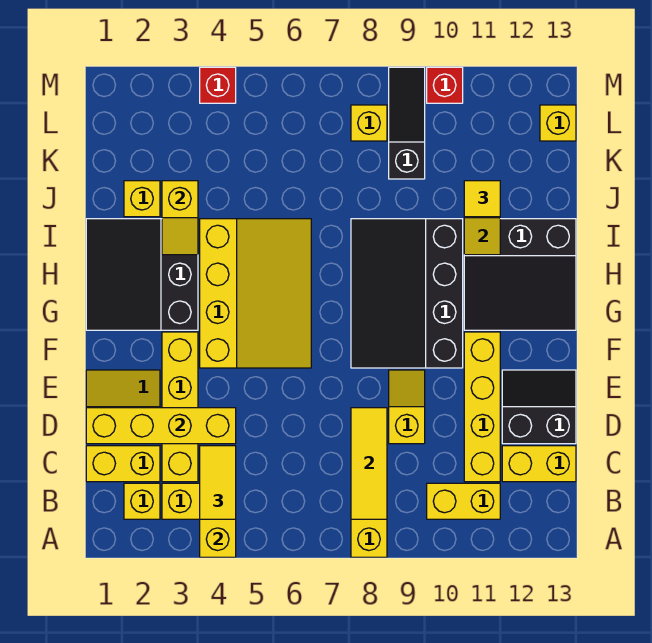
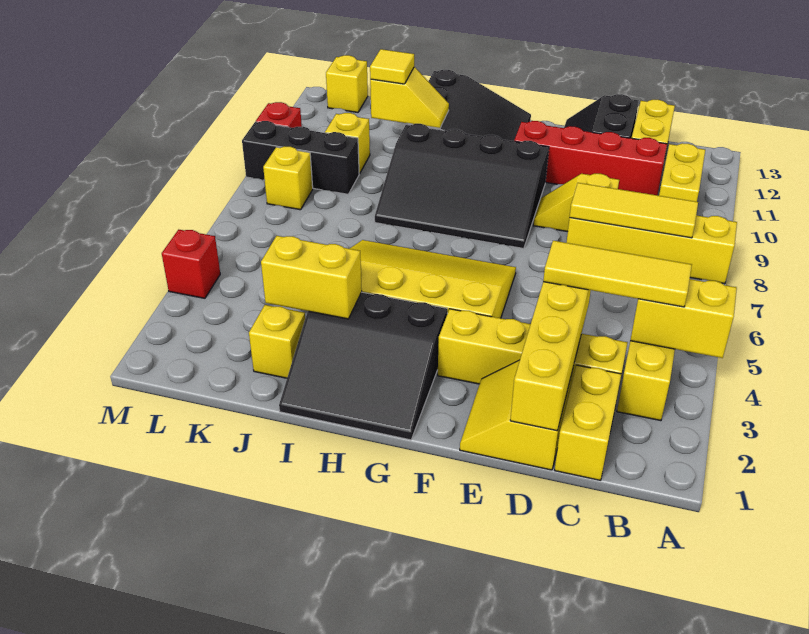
yellow 1x1 brick [124,483,160,519] -> yellow 1x1 brick moved to [325,113,370,174]
yellow 1x2 tile [200,446,236,519] -> yellow 1x3 tile [543,241,692,307]
yellow 1x4 brick [464,332,500,482] -> red 1x4 brick [514,121,667,195]
yellow 1x2 slope [162,181,198,255] -> yellow 1x2 brick [261,236,362,319]
black 1x3 slope [389,67,425,179] -> black 1x3 brick [242,121,359,194]

